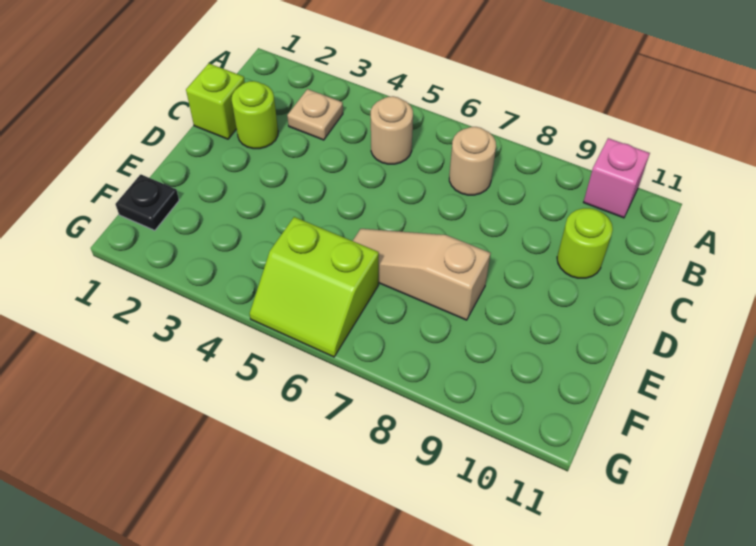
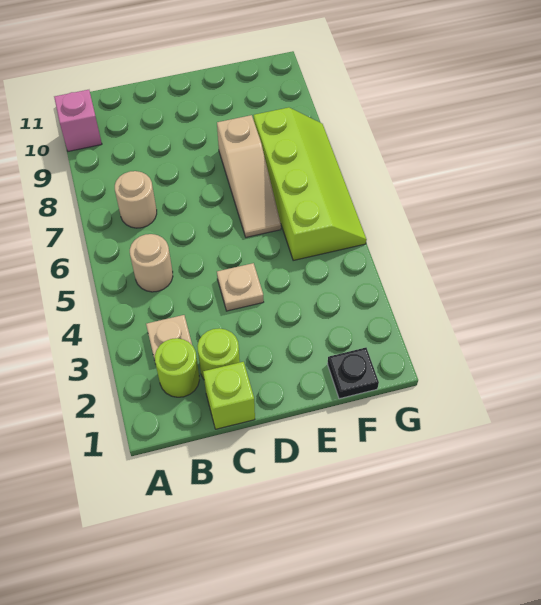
lime 1x1 round brick [557,208,613,278] -> lime 1x1 round brick moved to [155,338,199,397]
none -> tan 1x1 plate [217,263,264,311]
lime 2x2 slope [250,217,379,357] -> lime 2x4 slope [254,107,367,261]

